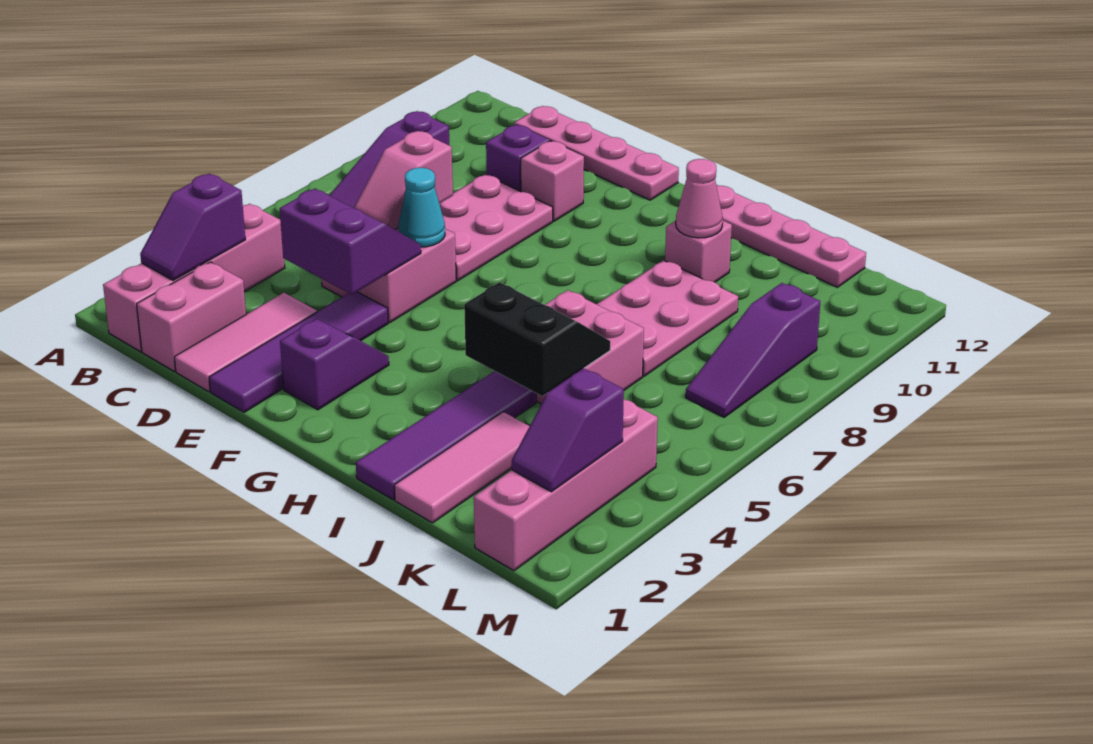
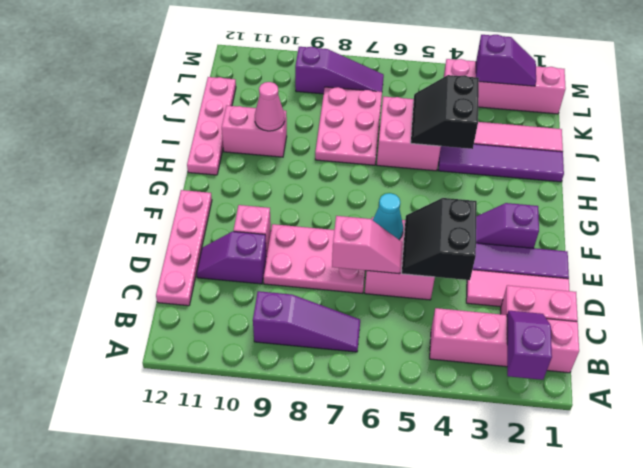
purple 1x2 slope [140,174,246,280] -> purple 1x2 slope turned to [507,311,552,380]
purple 2x2 slope [280,189,421,295] -> black 2x2 slope [402,198,477,280]
pink 2x3 plate [597,260,738,376] -> pink 2x3 plate turned to [315,87,382,165]
pink 1x1 brick [665,221,732,282] -> pink 1x2 brick [222,106,287,157]

